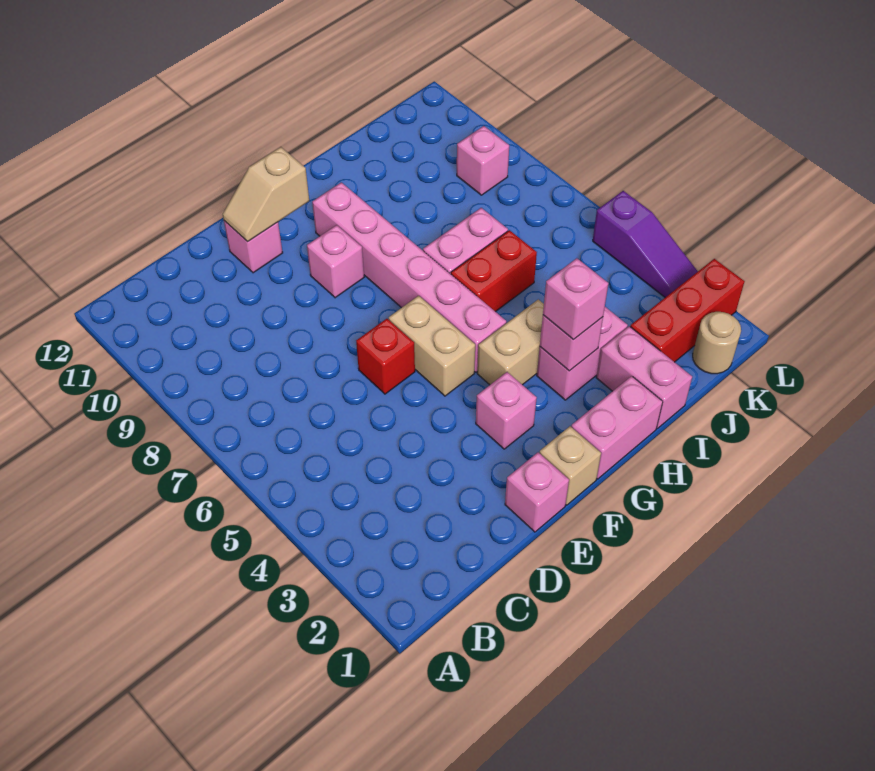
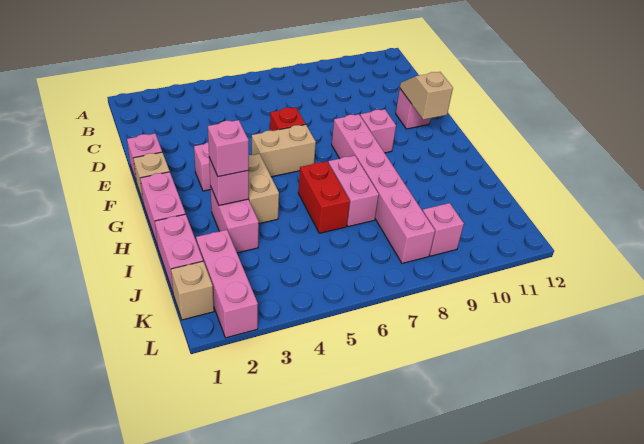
pink 1x6 brick [312,182,506,372] -> pink 1x6 brick turned to [332,114,435,263]
pink 1x2 brick [596,326,692,429] -> pink 1x2 brick turned to [155,214,203,292]
red 1x3 brick [630,259,745,362] -> pink 1x3 brick [196,230,258,338]
tan 1x1 round brick [693,312,741,374] -> tan 1x1 brick [171,261,214,320]
purple 1x3 slope [593,191,698,297] -> none

